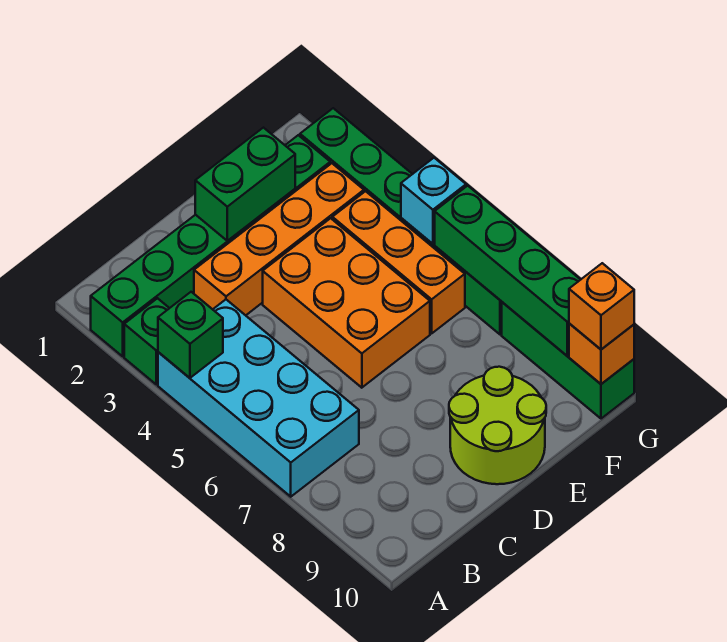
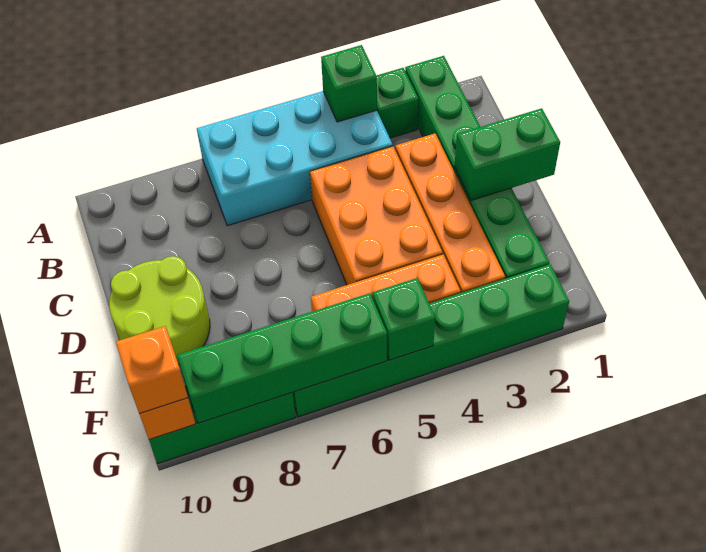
green 1x2 brick [195,128,295,241] -> green 1x2 brick turned to [454,108,560,200]
orange 2x3 brick [263,218,430,388] -> orange 2x3 brick turned to [310,146,443,285]
cyan 1x1 brick [401,158,466,244] -> green 1x1 brick [373,278,435,360]

